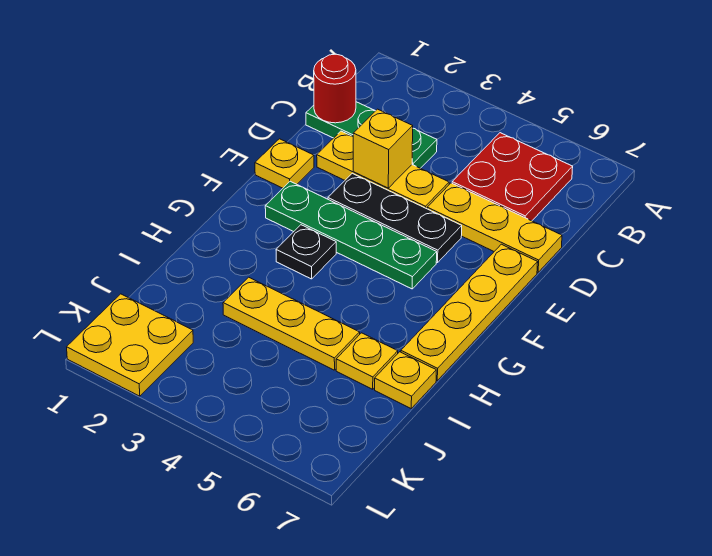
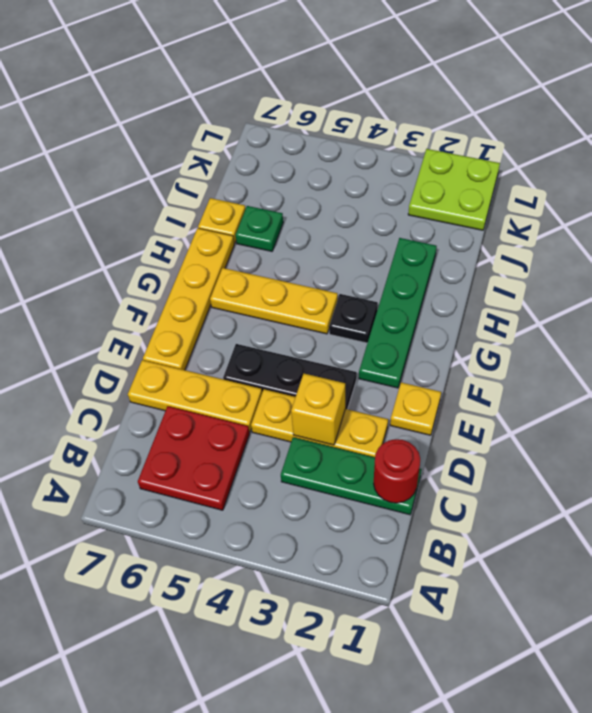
green 1x4 plate [265,181,437,289] -> green 1x4 plate turned to [359,238,437,388]
yellow 1x3 plate [223,277,360,370] -> yellow 1x3 plate moved to [210,268,338,334]
yellow 1x1 plate [336,333,398,389] -> green 1x1 plate [236,206,283,251]
yellow 2x2 plate [67,294,193,396] -> lime 2x2 plate [408,149,500,230]

